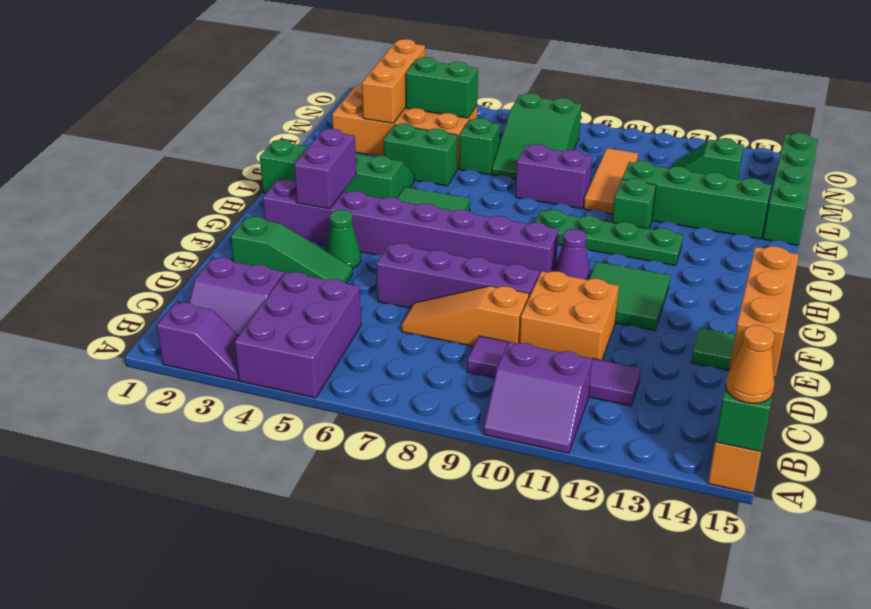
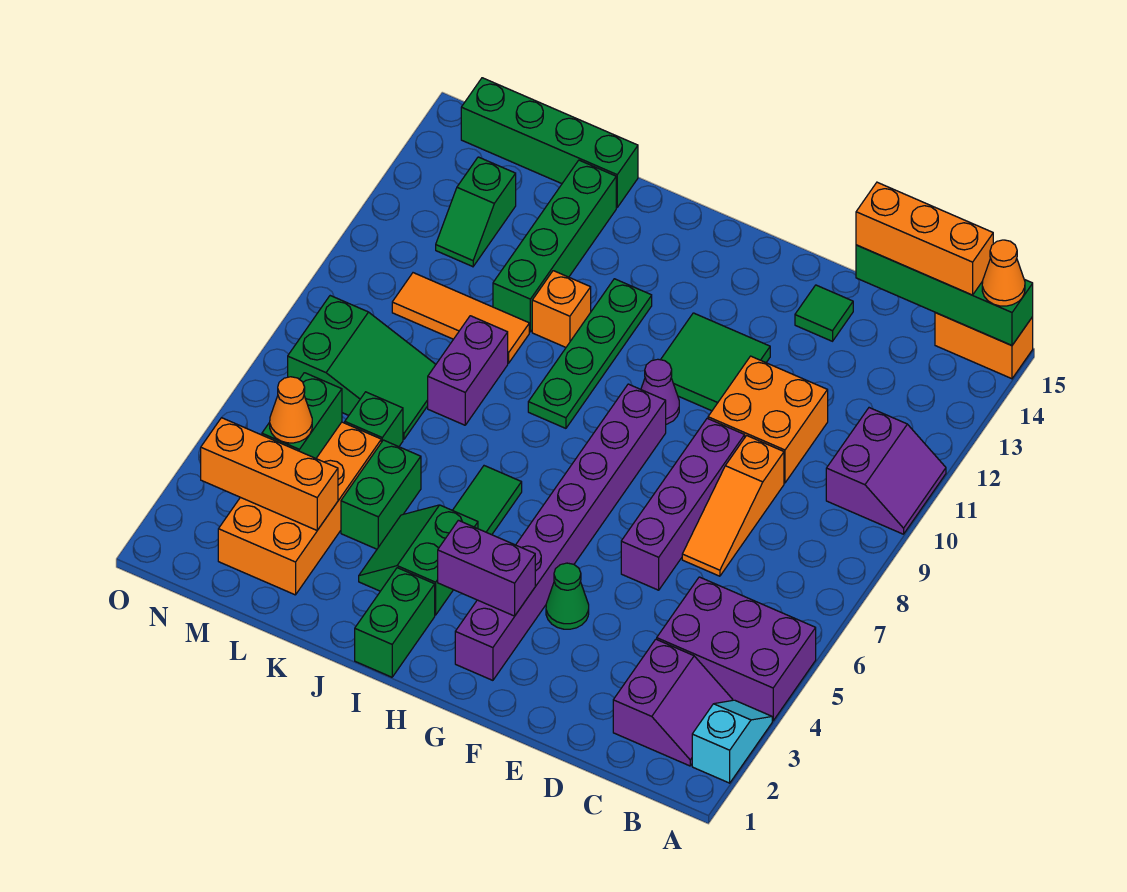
purple 1x2 slope [157,302,239,381] -> cyan 1x2 slope [692,700,772,783]
purple 1x4 tile [467,336,641,406] -> none
green 1x3 slope [231,217,353,283] -> none
green 1x1 brick [612,178,656,229] -> orange 1x1 brick [532,271,591,347]
none -> orange 1x1 cone [270,377,312,443]

